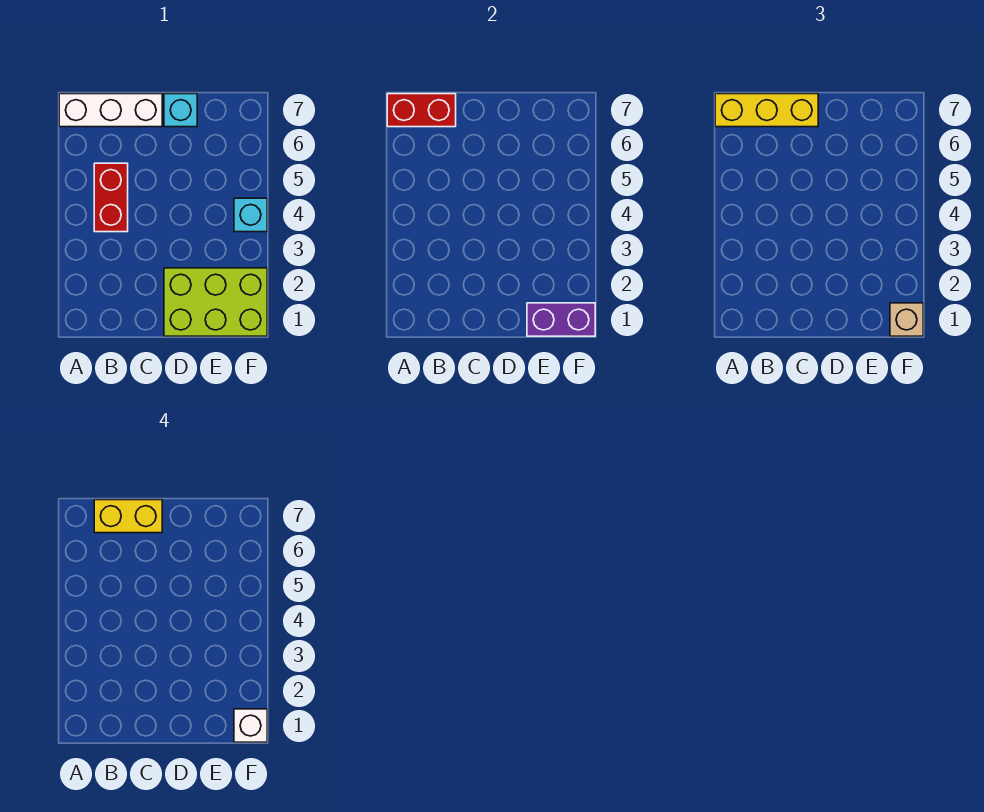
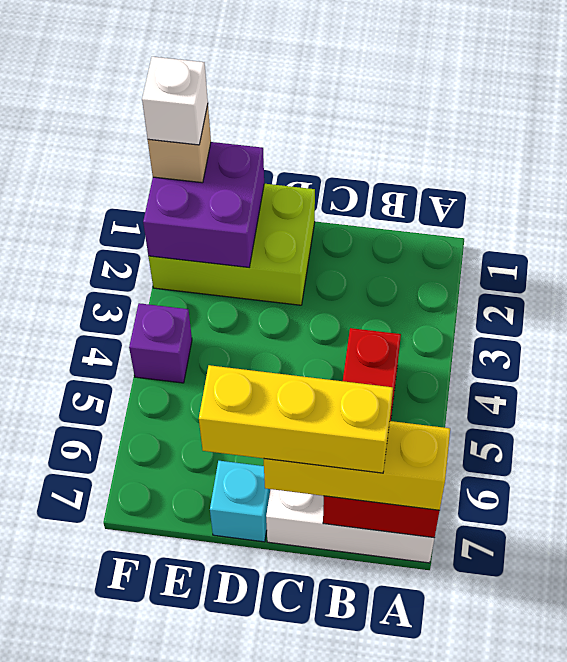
yellow 1x2 brick [94,500,162,533] -> yellow 1x3 brick [199,365,393,473]
purple 1x2 brick [527,303,595,336] -> purple 2x2 brick [143,142,264,267]
cyan 1x1 brick [234,198,267,232] -> purple 1x1 brick [129,303,192,383]

